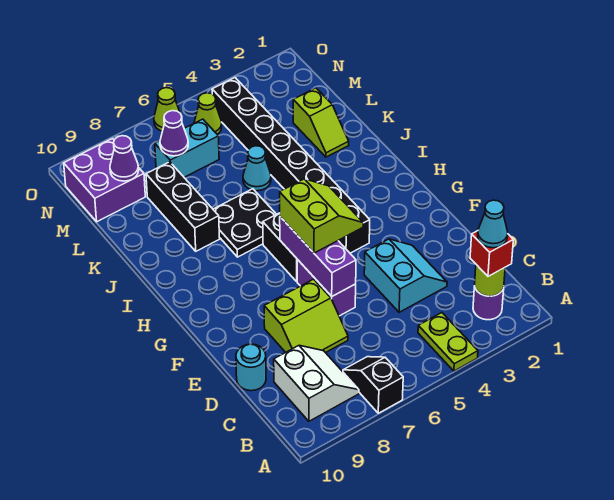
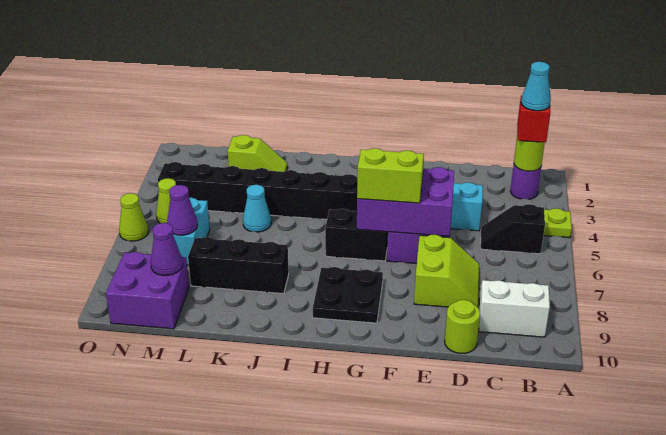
black 1x2 slope [343,357,403,413] -> black 1x2 slope moved to [481,204,545,254]
cyan 1x1 round brick [236,344,266,391] -> lime 1x1 round brick [444,300,480,353]
purple 1x3 brick [280,217,356,296] -> purple 2x3 brick [357,167,454,236]
black 2x2 plate [213,189,276,257] -> black 2x2 plate moved to [313,267,383,323]

